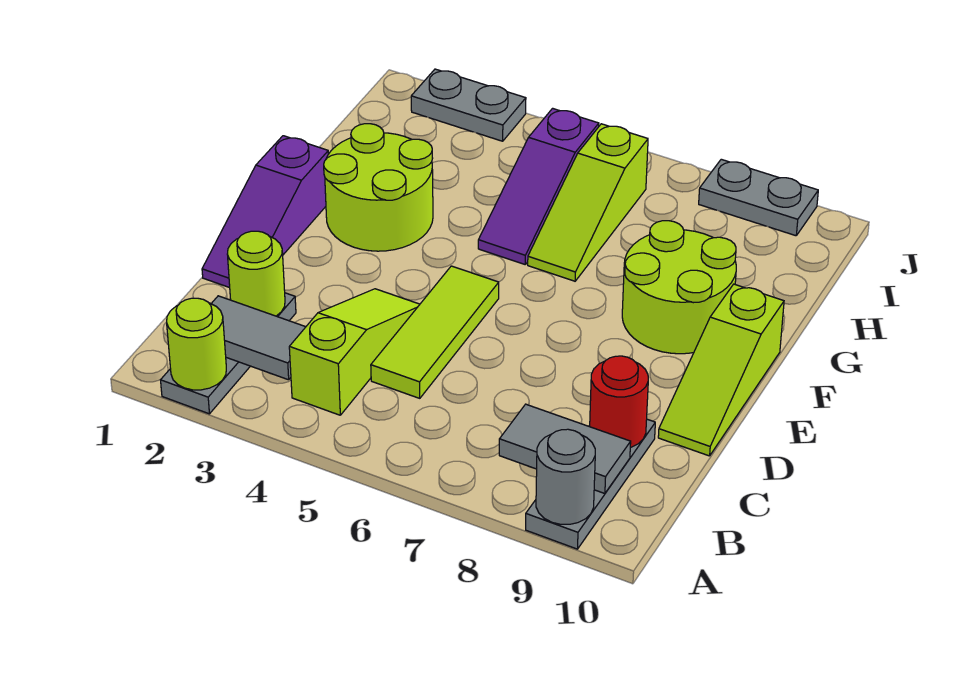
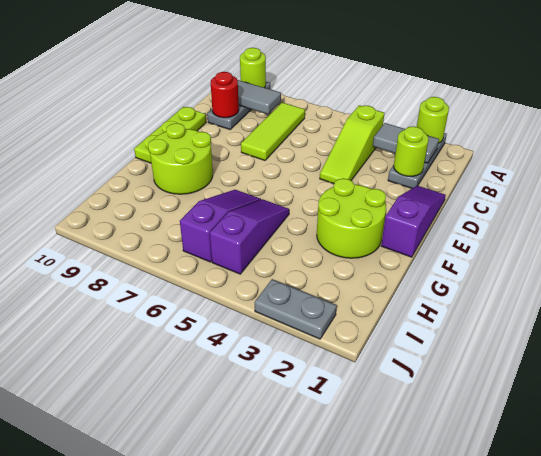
grey 1x1 round brick [536,429,595,524] -> lime 1x1 round brick [240,48,266,88]
lime 1x3 tile [371,266,499,398] -> lime 1x3 tile moved to [241,103,305,160]
lime 1x3 slope [658,284,784,456] -> lime 1x3 plate [134,107,206,163]
lime 1x3 slope [528,124,648,281] -> purple 1x3 slope [180,190,261,262]
grey 1x2 plate [699,159,818,236] -> none

